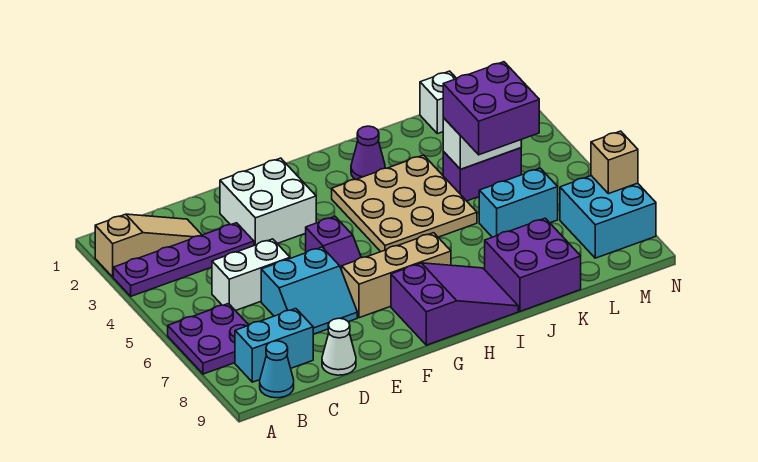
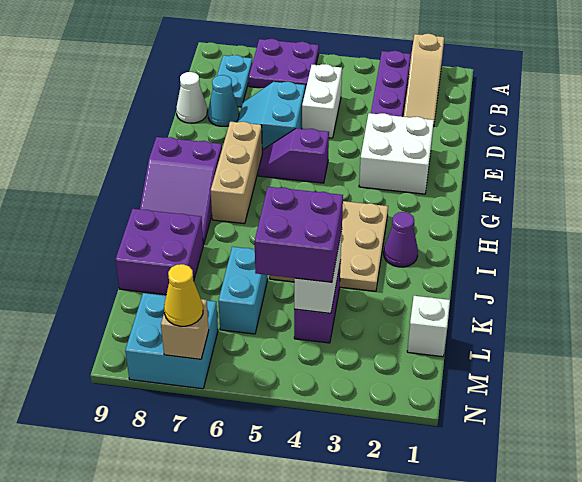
cyan 1x2 brick [235,309,313,382] -> cyan 1x2 plate [217,55,252,107]
cyan 1x1 cone [260,341,294,398] -> cyan 1x1 cone moved to [208,75,239,126]
none -> yellow 1x1 cone [164,264,203,326]

